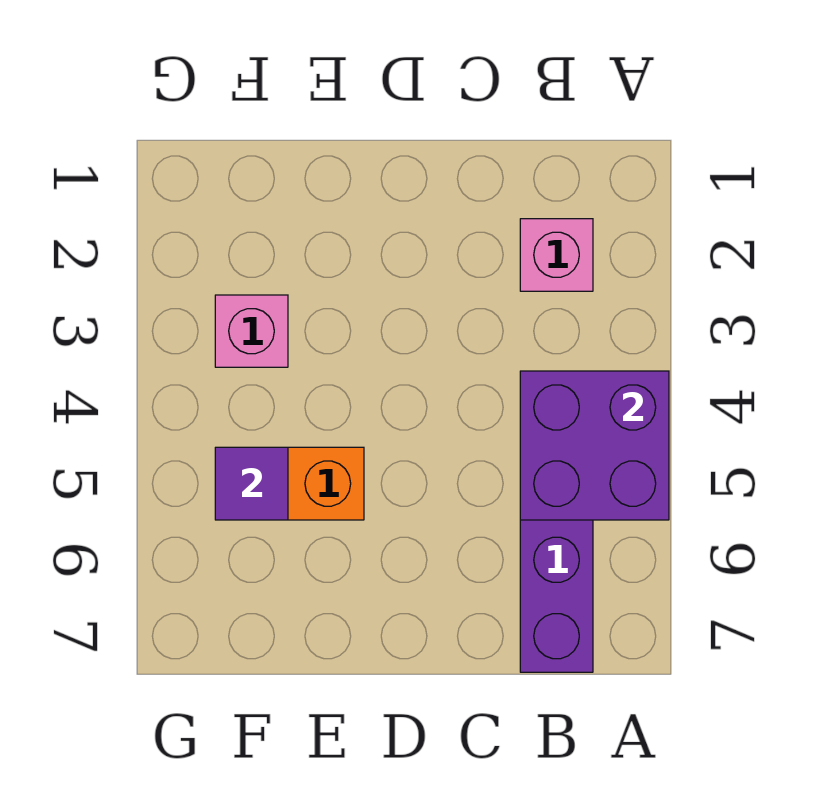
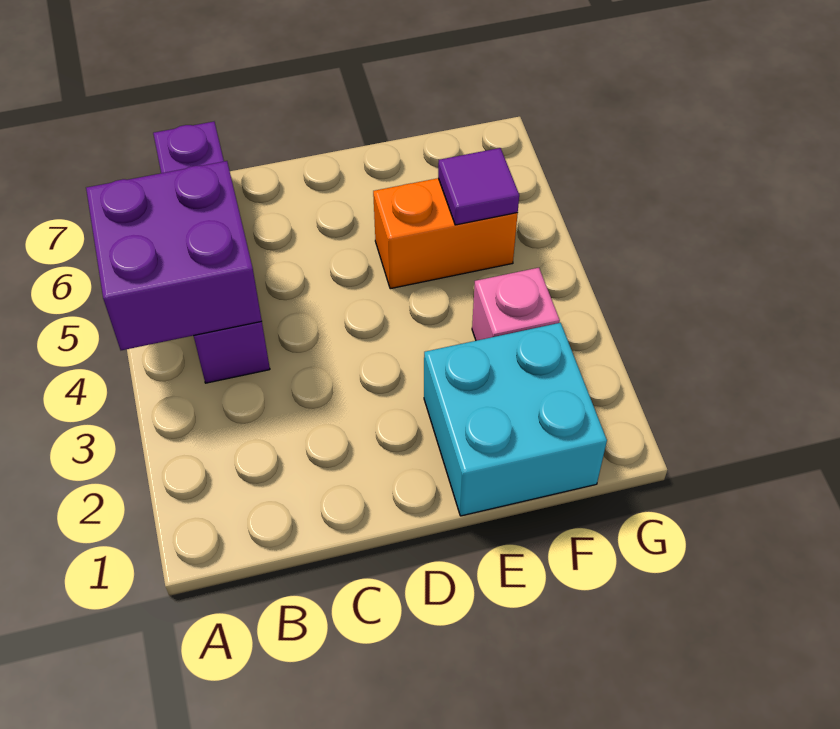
pink 1x1 brick [520,219,593,291] -> none
none -> cyan 2x2 brick [424,323,607,516]

